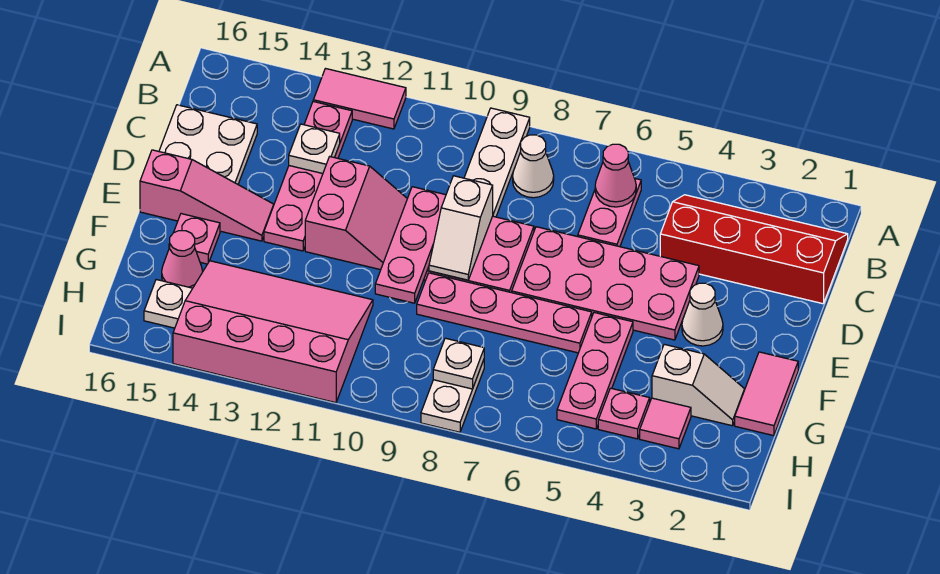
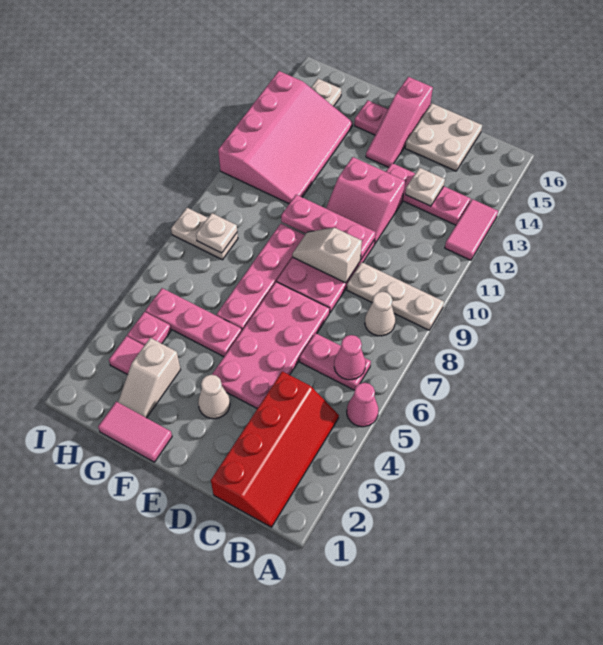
pink 1x4 plate [264,102,352,251] -> pink 1x3 plate [386,163,471,225]
pink 1x1 cone [162,231,203,288] -> pink 1x1 cone moved to [347,383,378,427]

